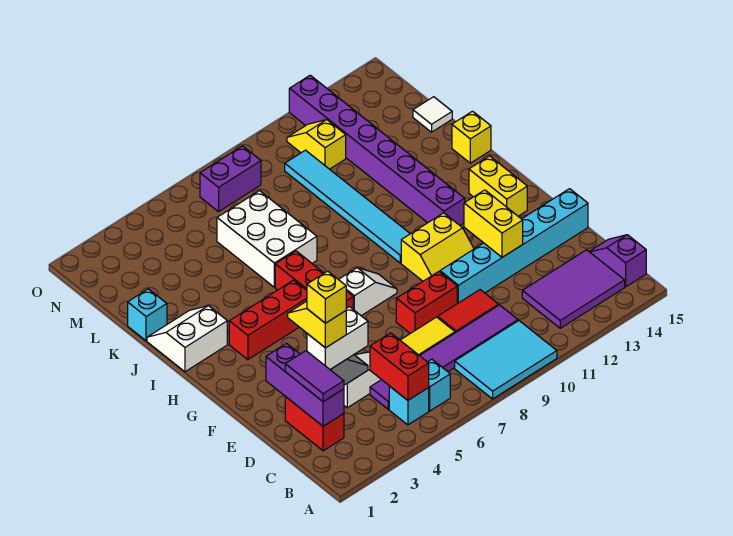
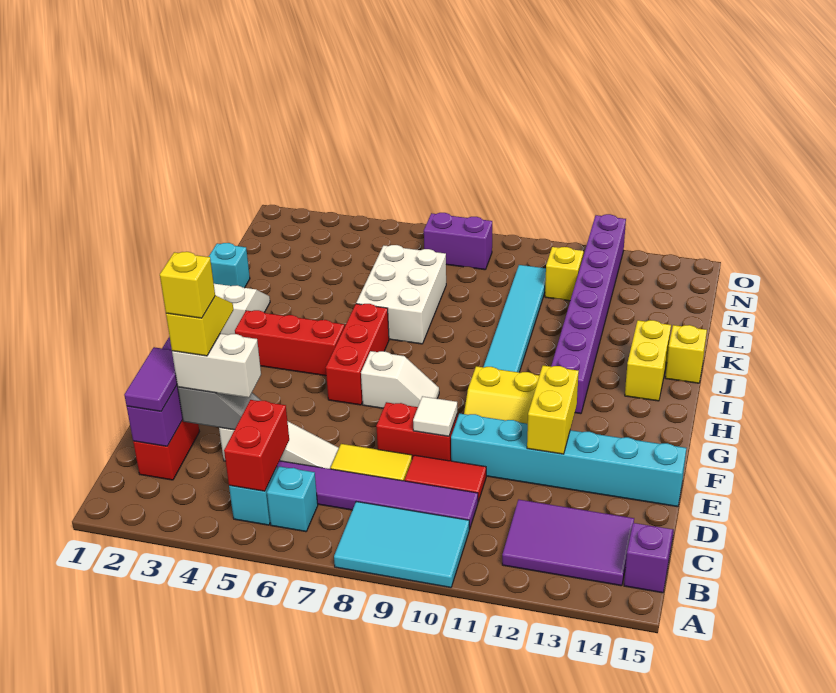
yellow 1x2 brick [469,156,527,216] -> yellow 1x2 brick moved to [625,320,671,401]
white 1x1 tile [413,97,452,132] -> white 1x1 tile moved to [413,396,457,436]

